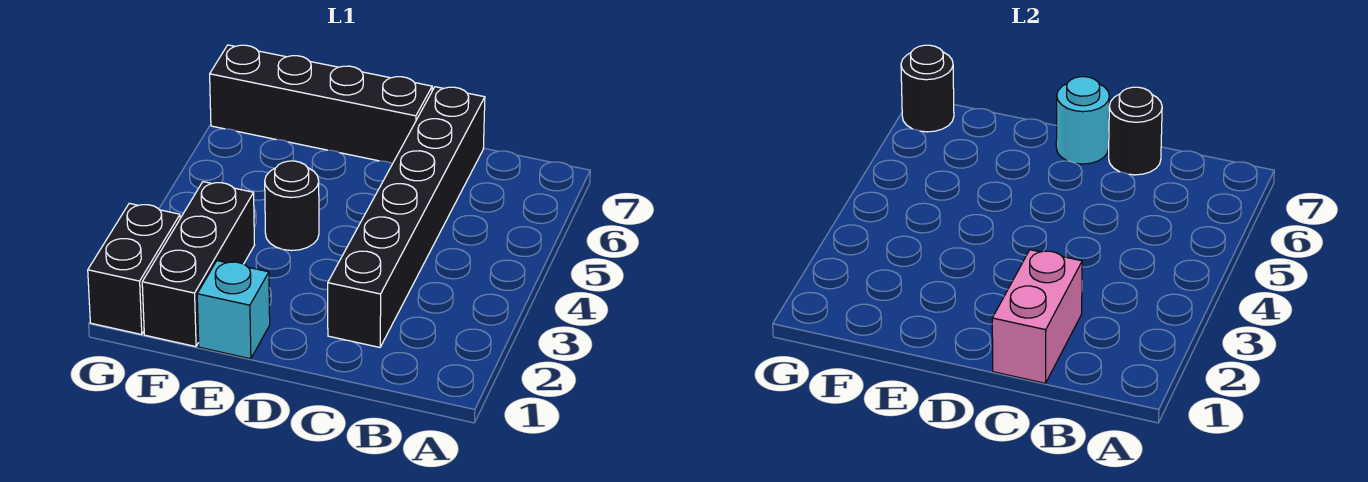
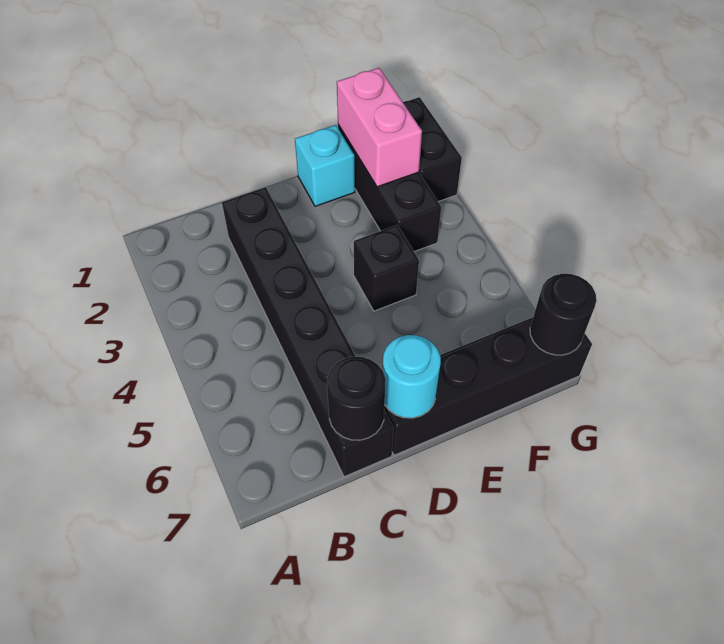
pink 1x2 brick [992,250,1082,383] -> pink 1x2 brick moved to [337,68,422,187]
black 1x1 round brick [265,161,319,251] -> black 1x1 brick [354,225,419,311]

